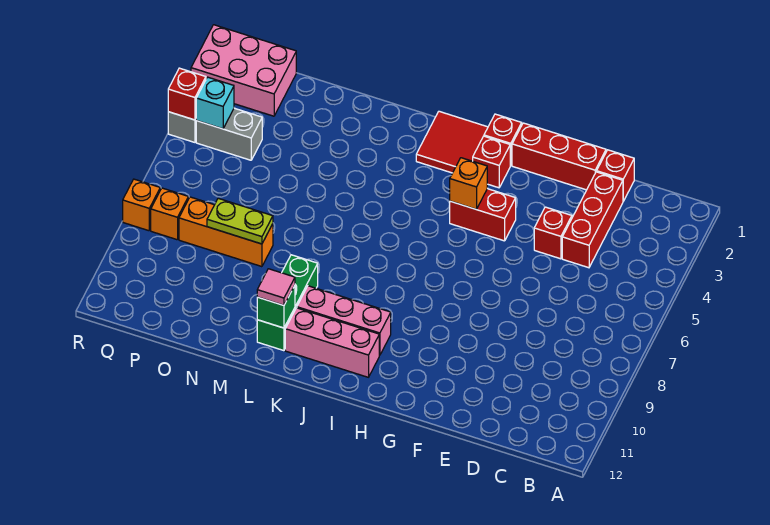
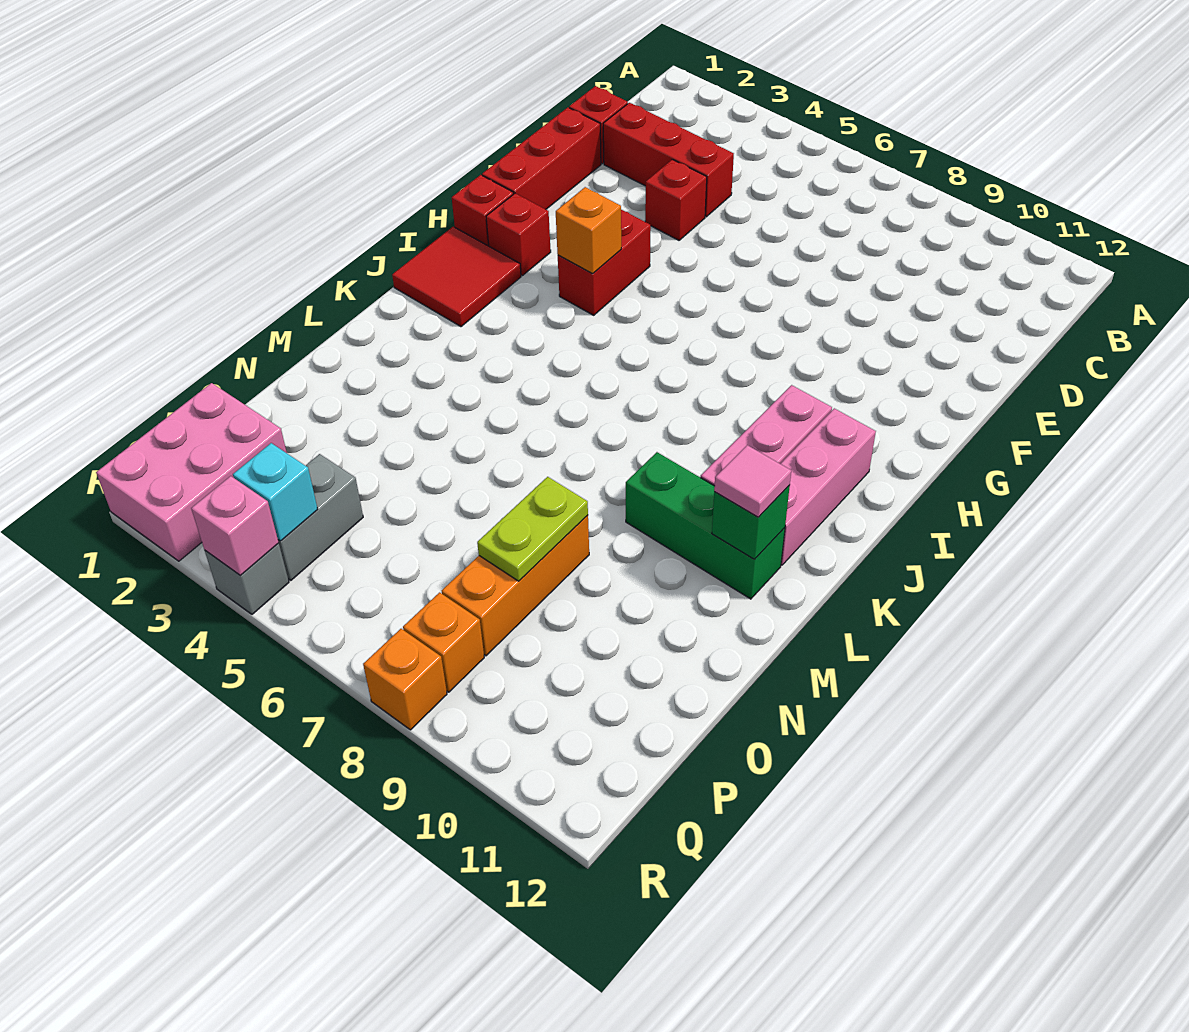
red 1x1 brick [168,68,206,120] -> pink 1x1 brick [191,476,279,576]

